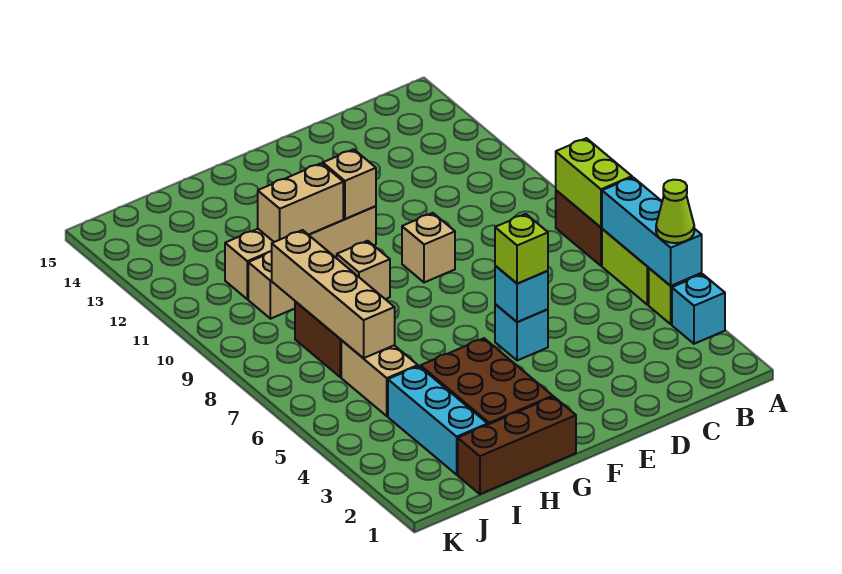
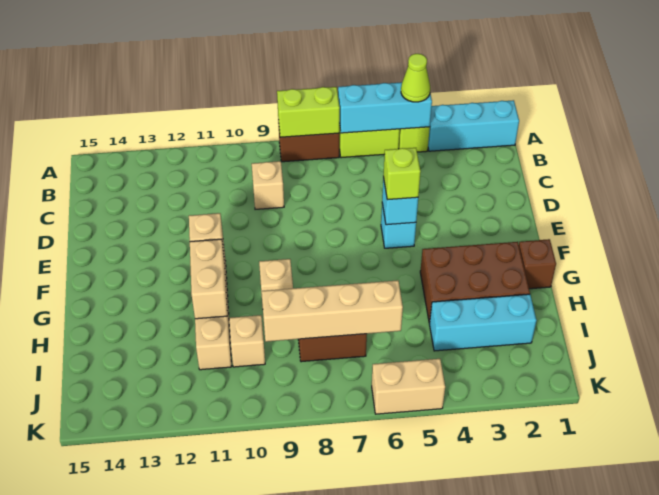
cyan 1x1 brick [672,274,725,344] -> cyan 1x3 brick [428,100,519,151]
tan 1x1 brick [402,213,455,283] -> tan 1x1 brick moved to [252,161,284,209]
brown 1x3 brick [458,397,576,494] -> brown 1x1 brick [519,239,556,289]
tan 1x2 brick [341,340,418,416] -> tan 1x2 brick moved to [372,359,445,414]

